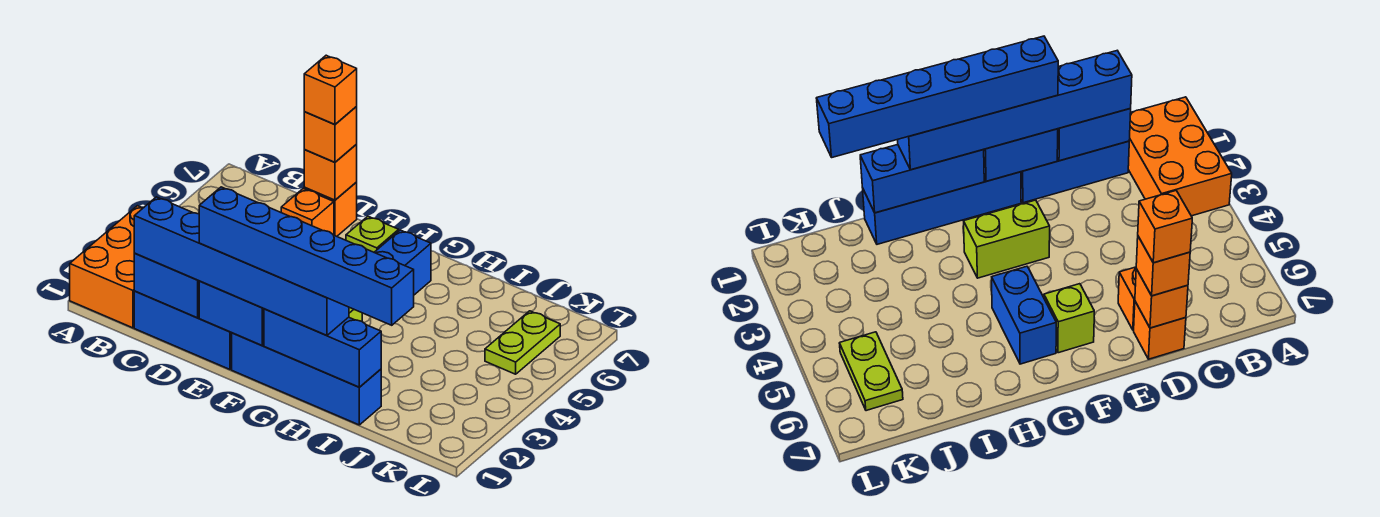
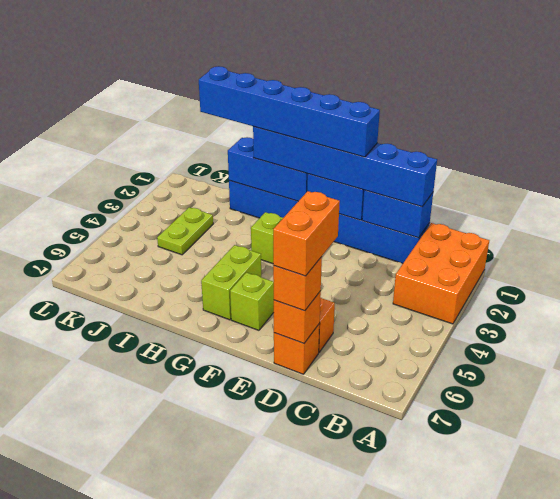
orange 1x1 brick [304,55,357,125] -> orange 1x2 brick [273,191,340,276]
blue 1x2 brick [374,230,431,295] -> lime 1x2 brick [201,245,261,320]
lime 1x2 plate [485,311,560,374] -> lime 1x2 plate moved to [157,207,213,255]

